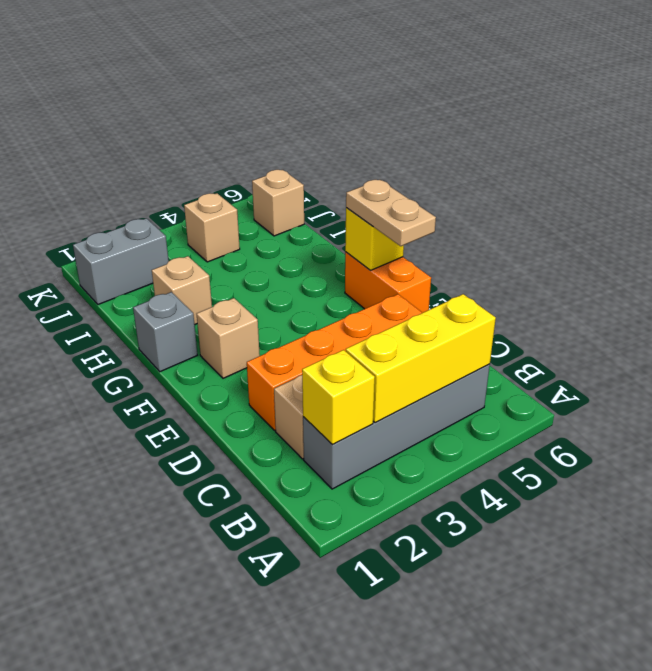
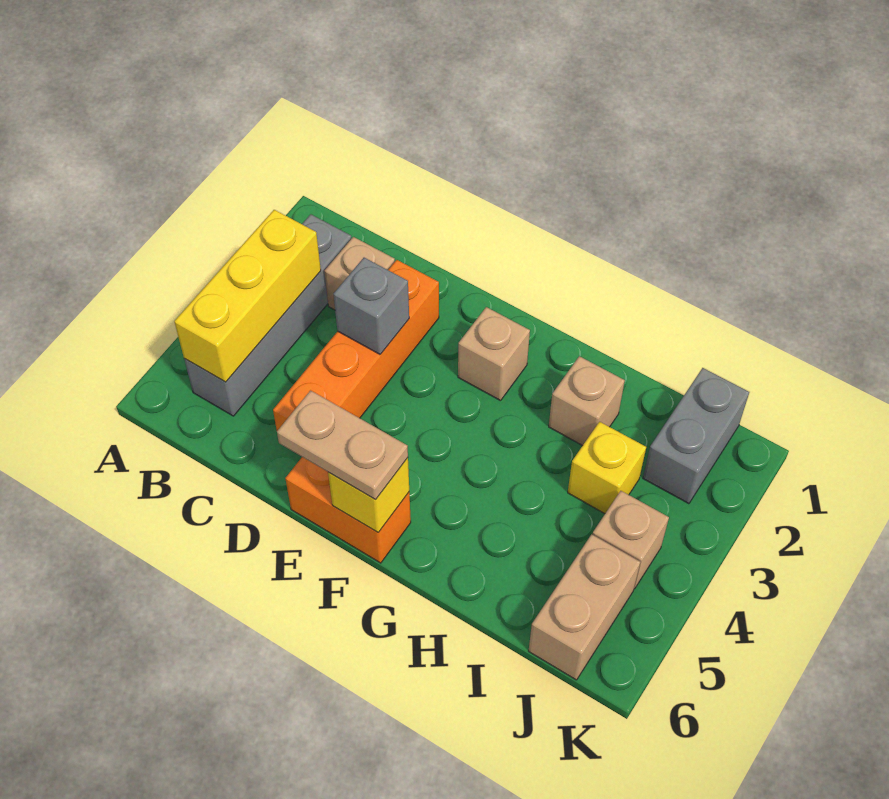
yellow 1x1 brick [302,350,375,445] -> yellow 1x1 brick moved to [568,422,646,514]
grey 1x1 brick [133,292,197,372] -> grey 1x1 brick moved to [334,258,409,354]
tan 1x1 brick [252,170,304,236] -> tan 1x2 brick [529,534,640,680]

